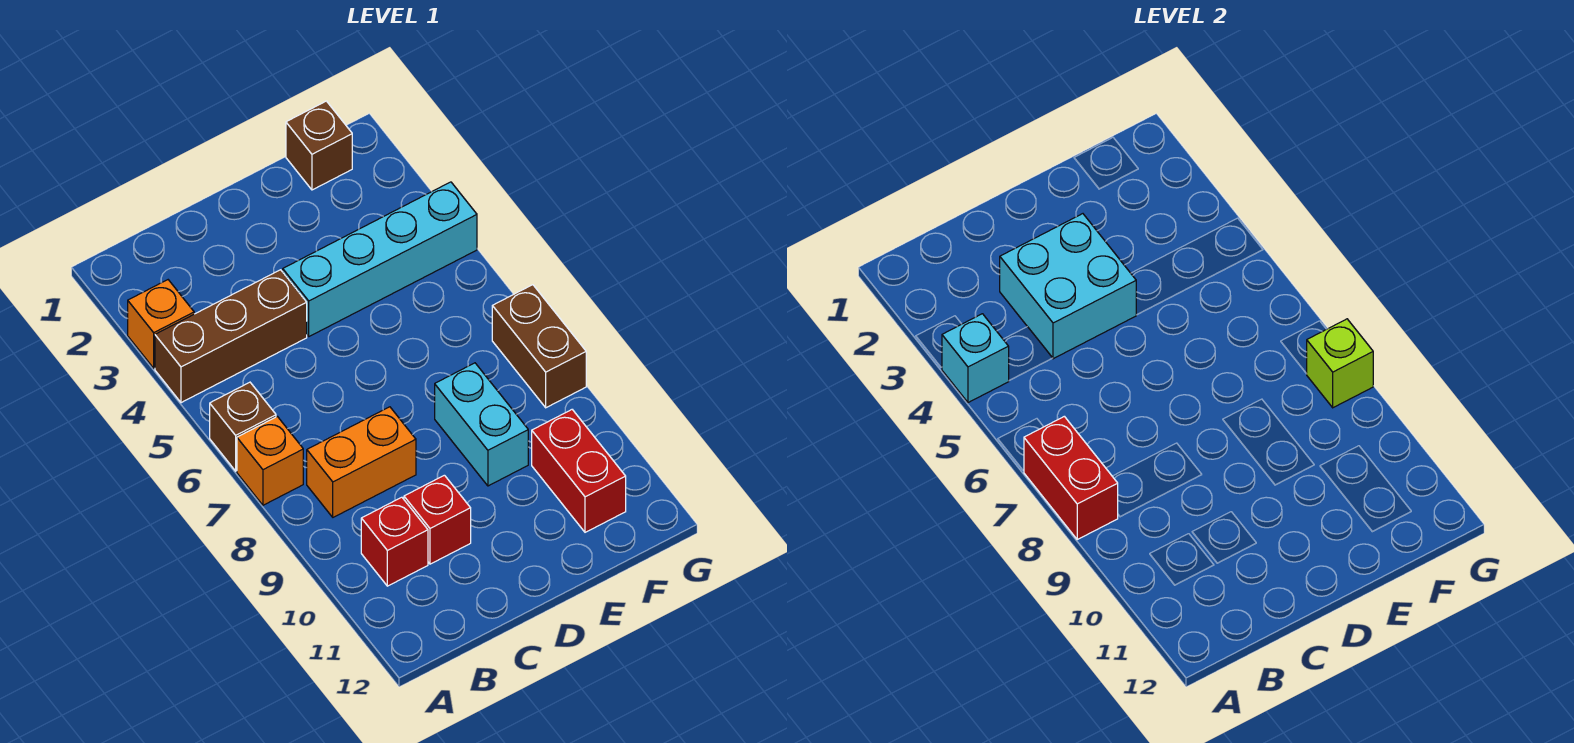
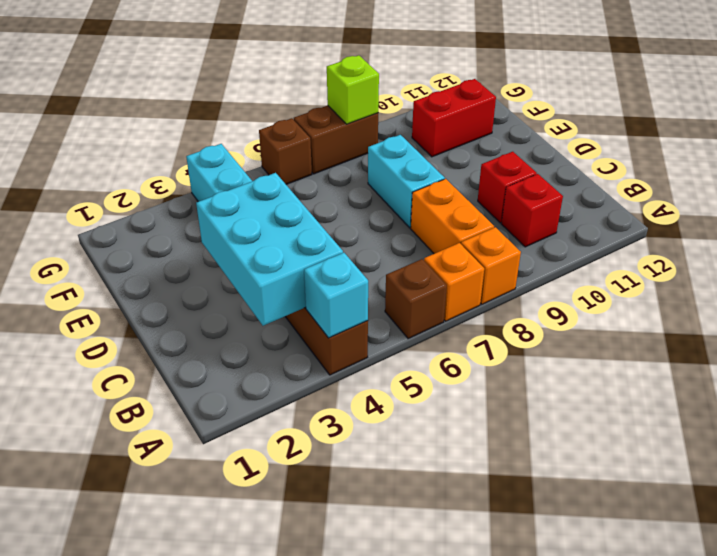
orange 1x1 brick [128,280,194,368] -> orange 1x1 brick moved to [461,227,521,304]
red 1x2 brick [1024,416,1118,539] -> none
cyan 2x2 brick [1000,214,1136,359] -> cyan 2x3 brick [196,173,343,326]
cyan 1x2 brick [435,363,528,486] -> cyan 1x2 brick turned to [368,135,445,228]
brown 1x1 brick [286,101,352,190] -> brown 1x1 brick moved to [259,118,312,184]

